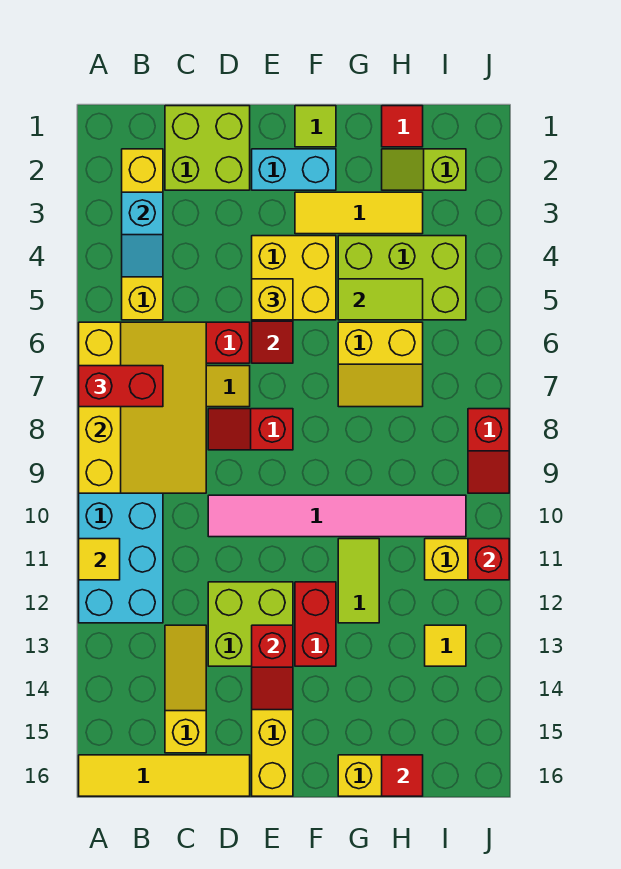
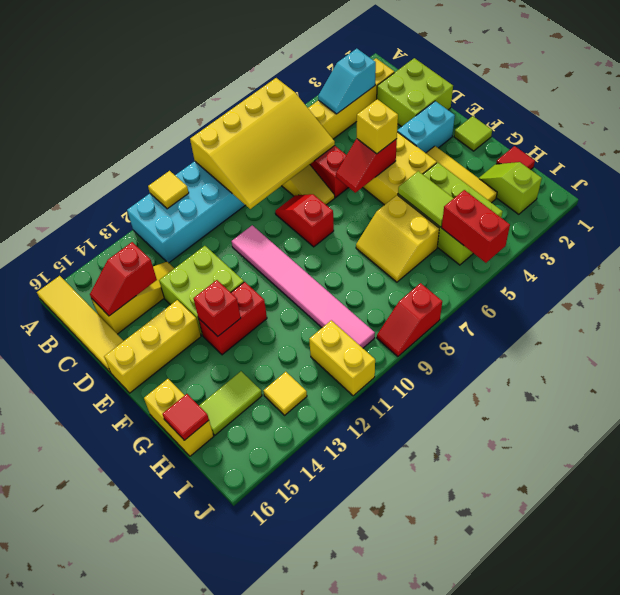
red 1x2 brick [79,366,163,407] -> red 1x2 brick moved to [442,190,510,263]
cyan 1x2 brick [252,149,336,190] -> cyan 1x2 brick turned to [397,101,455,153]
red 1x2 slope [252,625,293,710] -> red 1x2 slope moved to [90,242,157,316]
lime 1x2 tile [338,539,379,623] -> lime 1x2 tile moved to [199,371,262,435]
red 1x1 brick [468,539,509,580] -> red 1x1 brick moved to [194,280,241,336]

